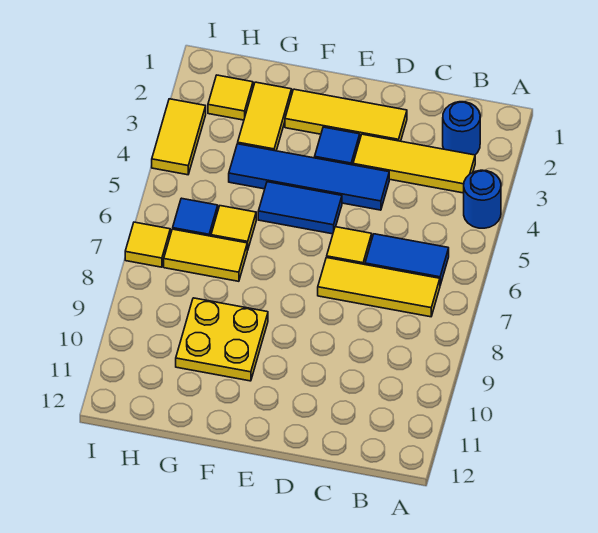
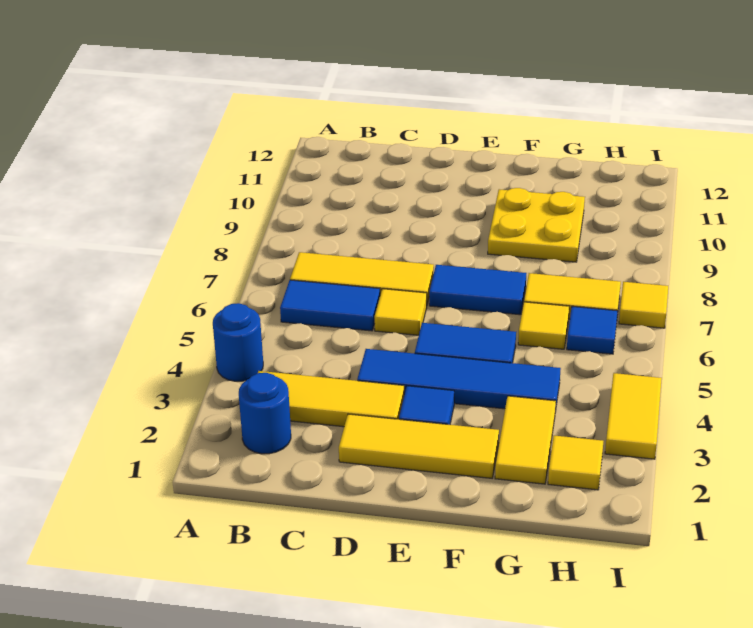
none -> blue 1x2 tile [429,265,526,315]

